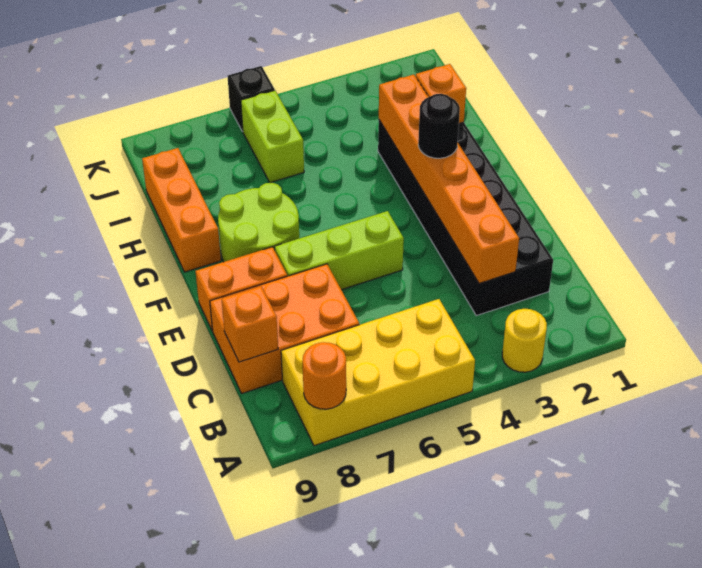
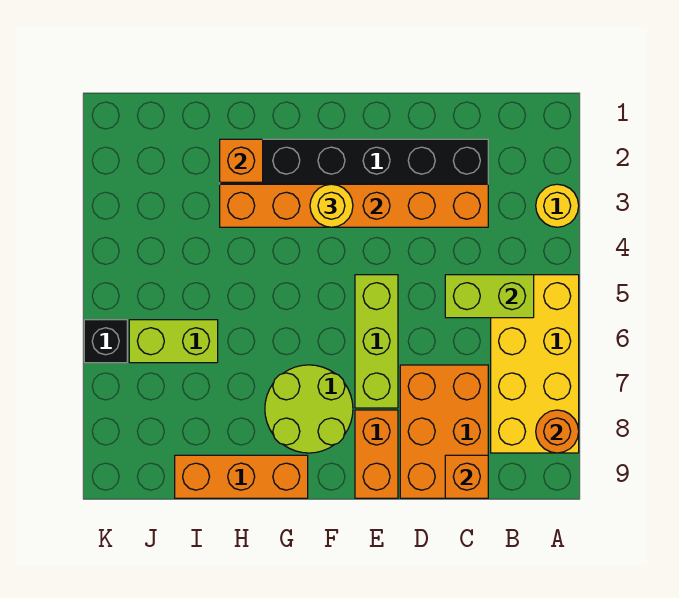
none -> lime 1x2 brick [445,275,534,318]
black 1x1 round brick [418,94,460,158] -> yellow 1x1 round brick [310,184,353,227]

